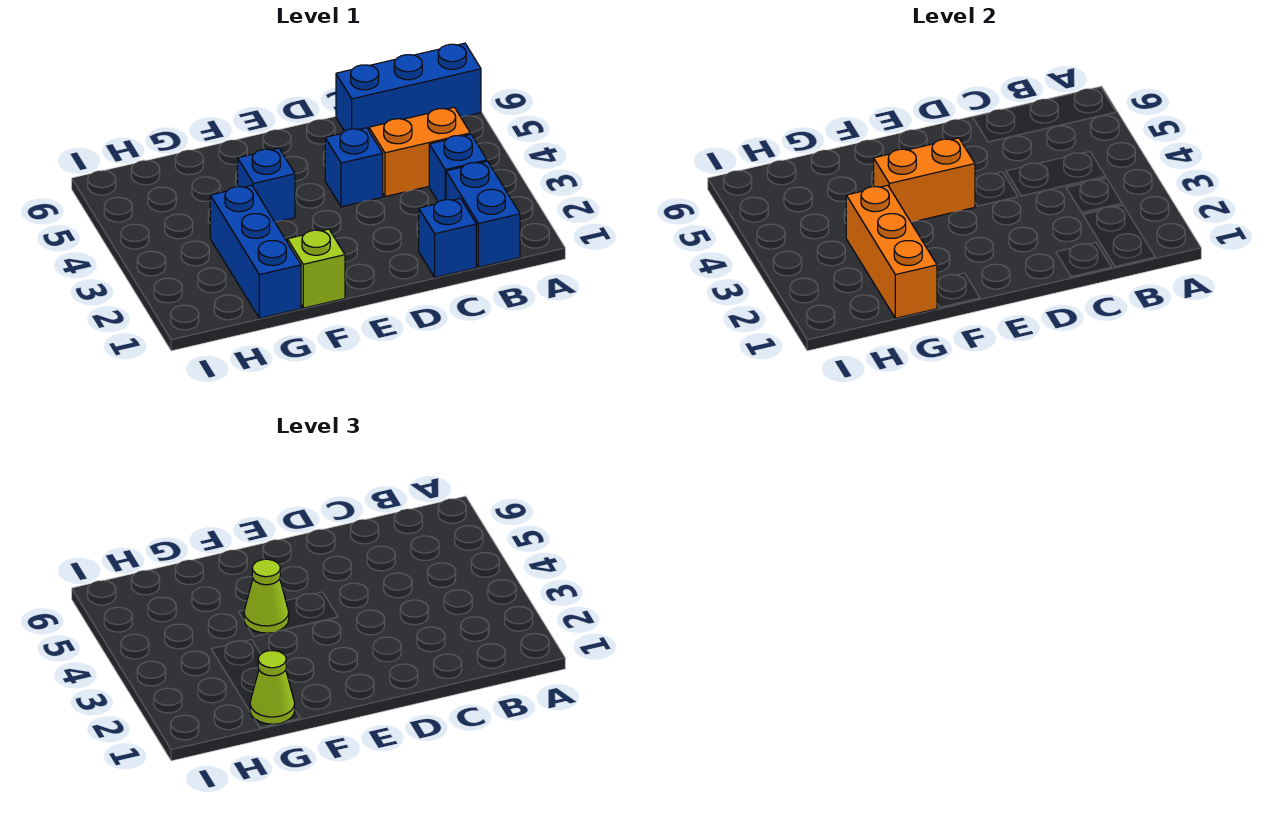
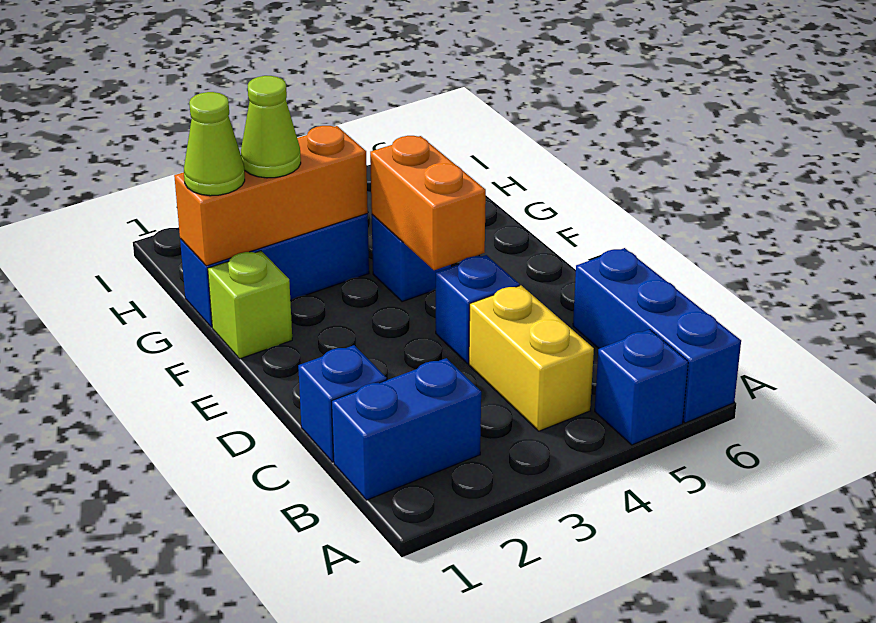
blue 1x1 brick [429,134,487,202] -> blue 1x1 brick moved to [595,329,688,445]
orange 1x2 brick [369,107,470,197] -> yellow 1x2 brick [469,285,594,431]
lime 1x1 cone [244,559,289,633] -> lime 1x1 cone moved to [241,76,301,178]

